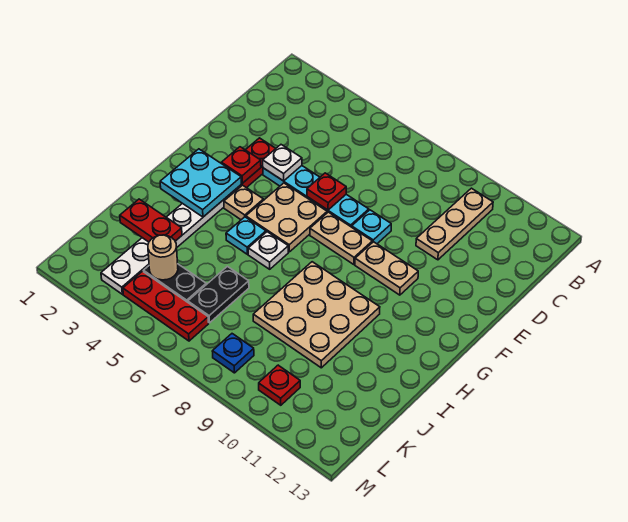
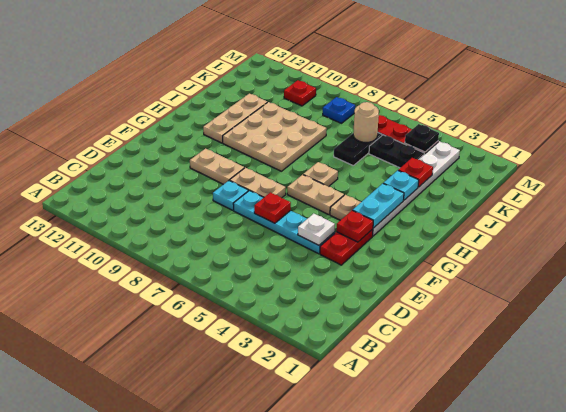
tan 1x3 plate [416,188,493,260] -> tan 1x3 plate moved to [203,94,267,143]
tan 2x2 plate [246,183,327,252] -> tan 1x2 plate [287,175,344,215]
cyan 2x2 plate [160,149,241,217] -> cyan 1x2 plate [353,183,404,228]
cyan 1x1 plate [226,217,266,254] -> cyan 1x1 plate moved to [383,170,419,200]
white 1x1 plate [248,232,288,269] -> tan 1x1 plate [303,162,338,186]
red 1x2 plate [120,199,182,242] -> red 1x1 plate [398,158,433,187]
tan 1x1 round brick [148,235,178,280] -> tan 1x1 round brick moved to [353,102,379,143]
none -> black 1x1 plate [405,124,439,152]

